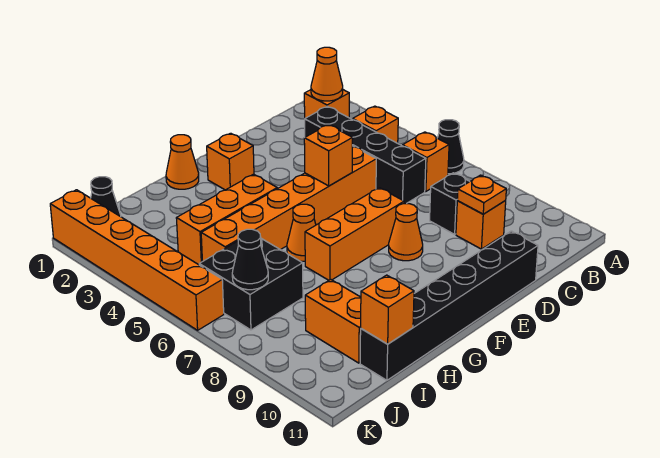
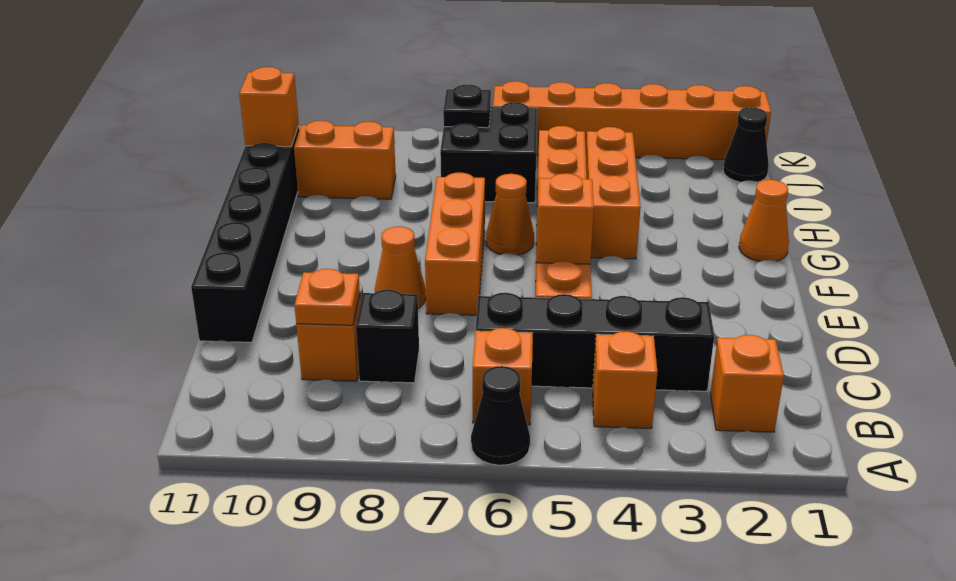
orange 1x1 cone [311,47,343,101] -> none
orange 1x1 brick [207,133,254,190] -> none
black 1x1 cone [232,229,268,290] -> black 1x1 plate [443,84,491,128]

